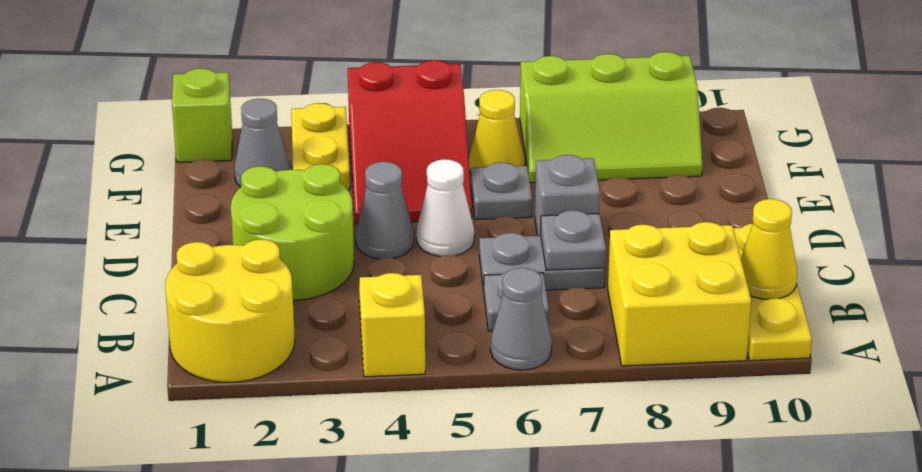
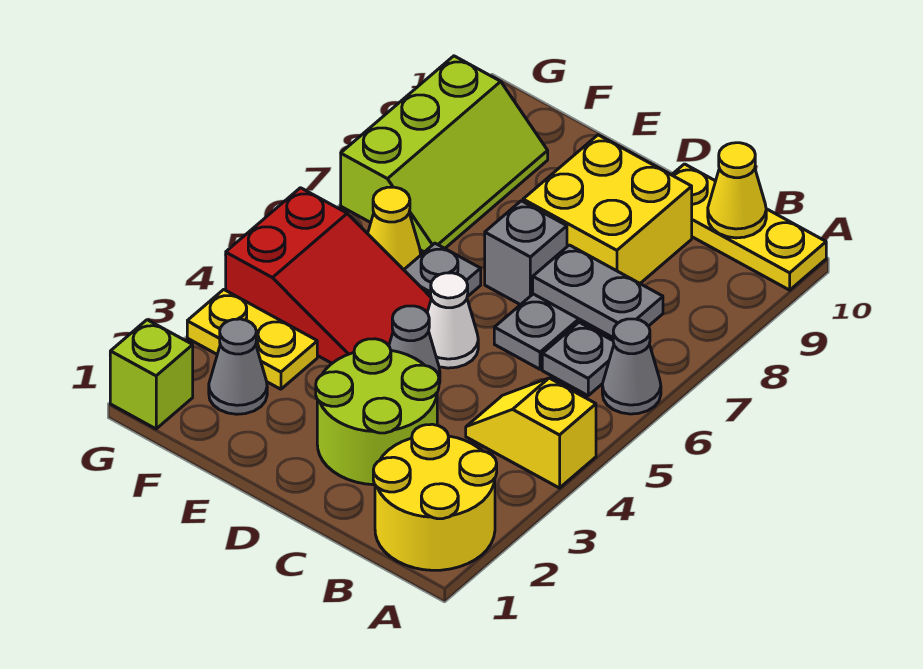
yellow 2x2 brick [608,222,751,366] -> yellow 2x2 brick moved to [523,135,692,283]
grey 1x1 plate [540,210,606,270] -> grey 1x2 plate [533,245,663,337]

